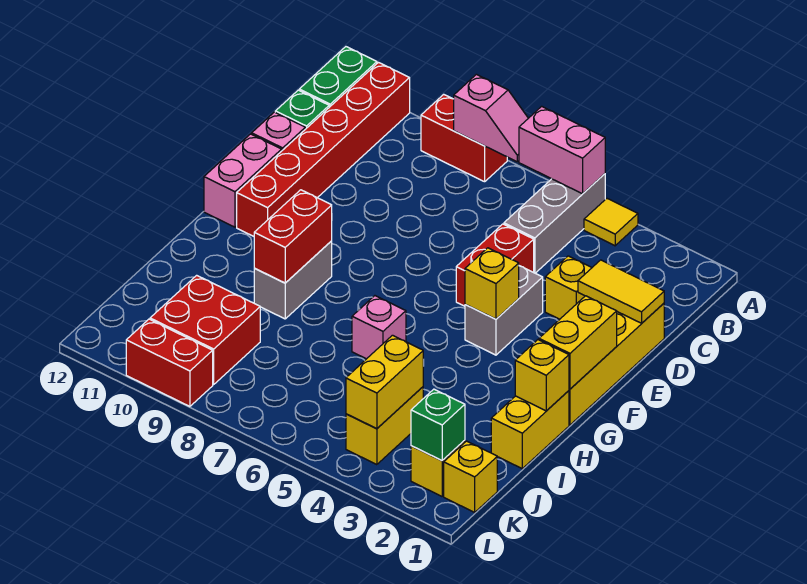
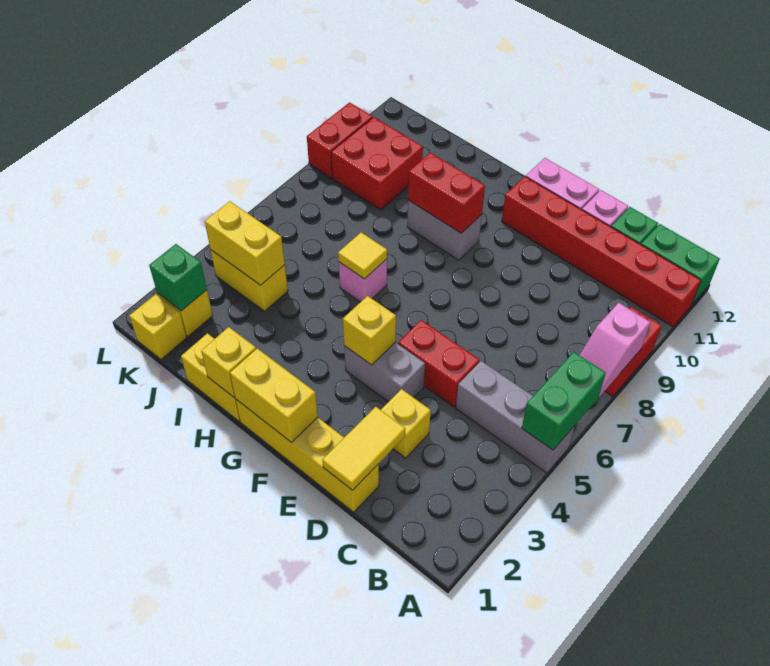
yellow 1x1 tile [584,199,638,246] -> yellow 1x1 tile moved to [338,233,387,279]
pink 1x2 brick [519,106,605,194] -> green 1x2 brick [522,352,606,450]

